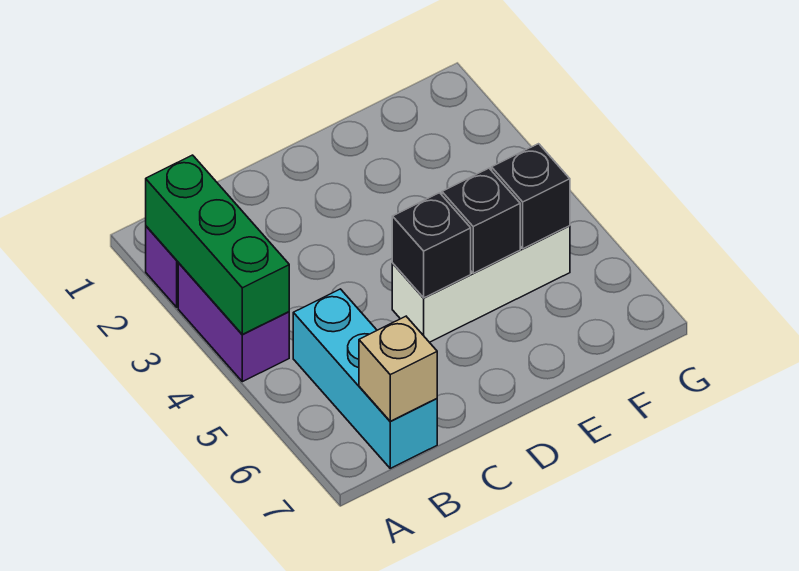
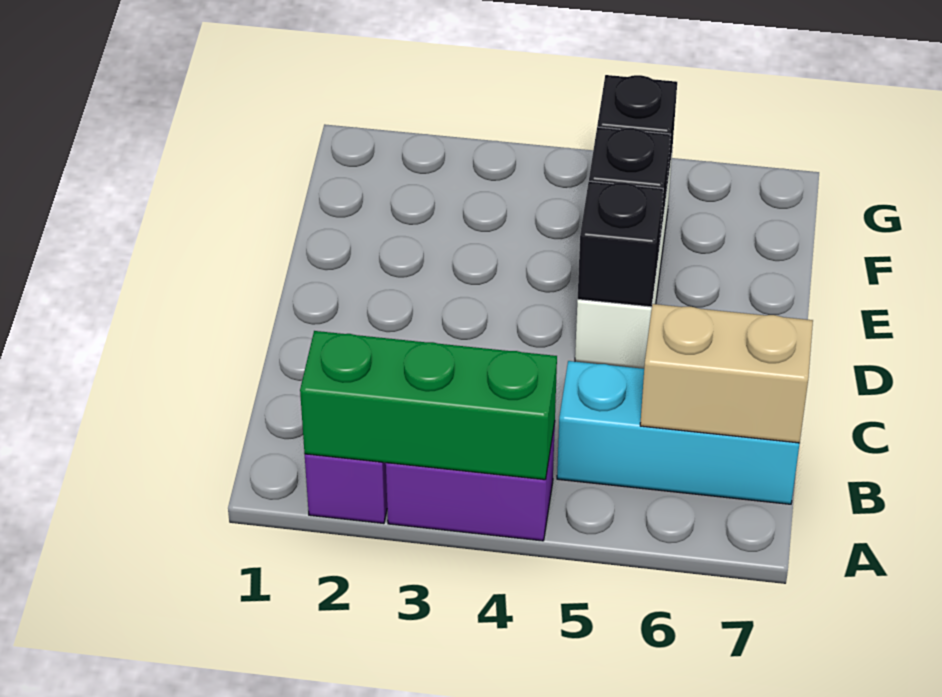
tan 1x1 brick [359,316,437,421] -> tan 1x2 brick [640,304,813,443]

